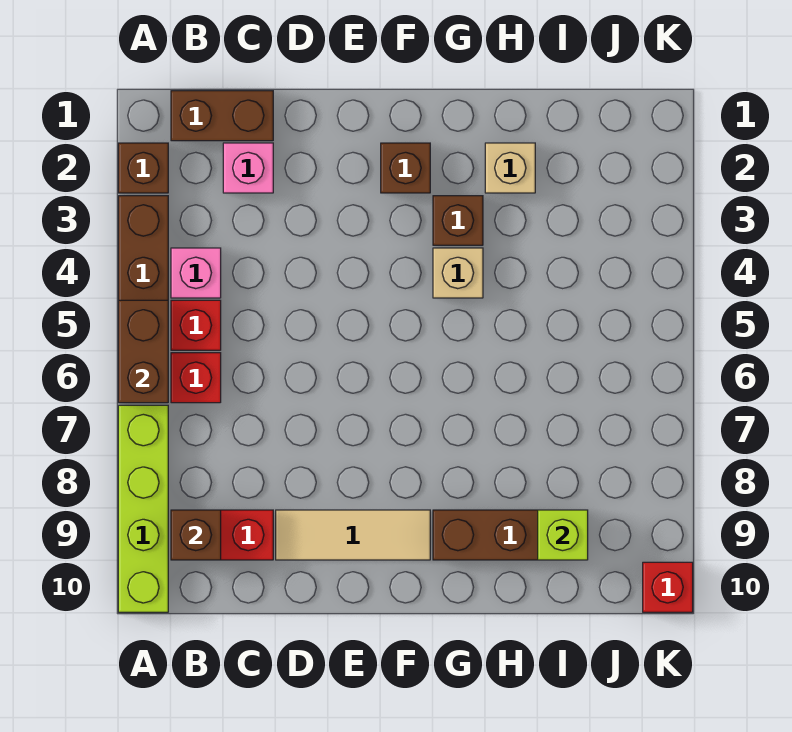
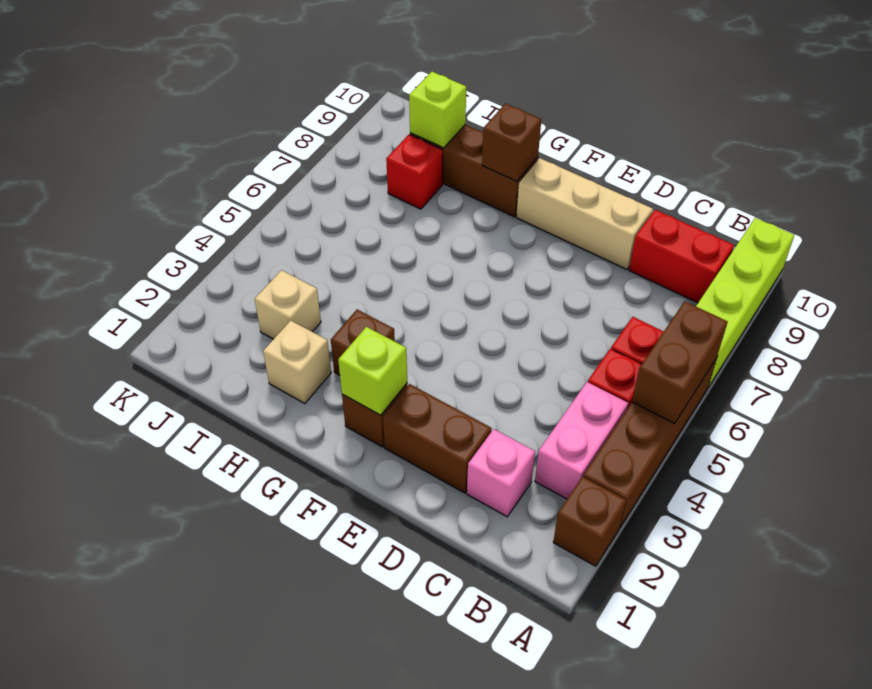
brown 1x2 brick [171,91,273,141] -> brown 1x2 brick moved to [383,384,491,493]
pink 1x1 brick [171,248,221,298] -> pink 1x2 brick [535,382,628,499]
brown 1x1 brick [171,510,221,560] -> brown 1x1 brick moved to [482,103,541,181]
tan 1x3 tile [276,510,430,560] -> tan 1x3 brick [516,158,653,269]
none -> lime 1x1 brick [338,327,407,415]
tan 1x1 brick [433,248,483,298] -> tan 1x1 brick moved to [255,270,321,339]
red 1x1 brick [643,562,693,612] -> red 1x1 brick moved to [386,134,443,209]

